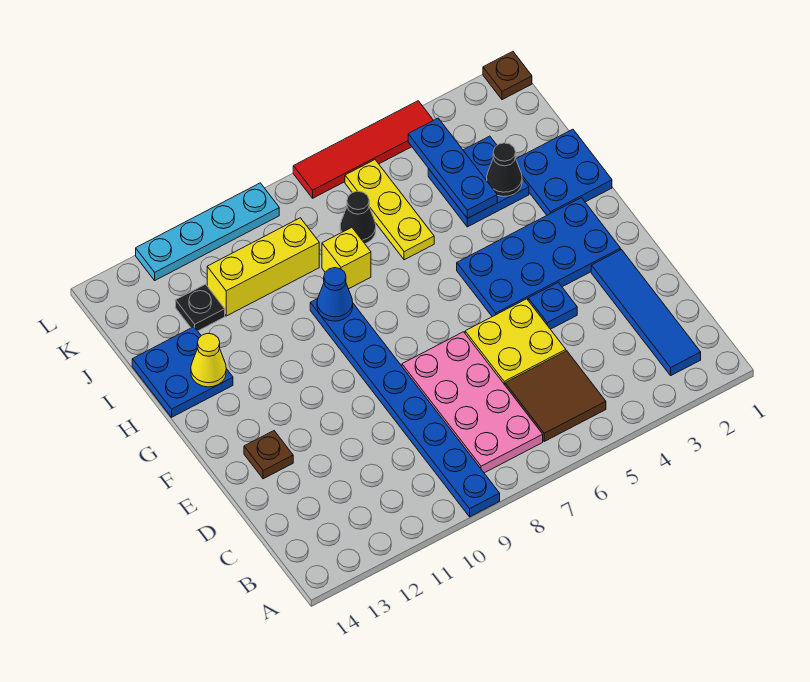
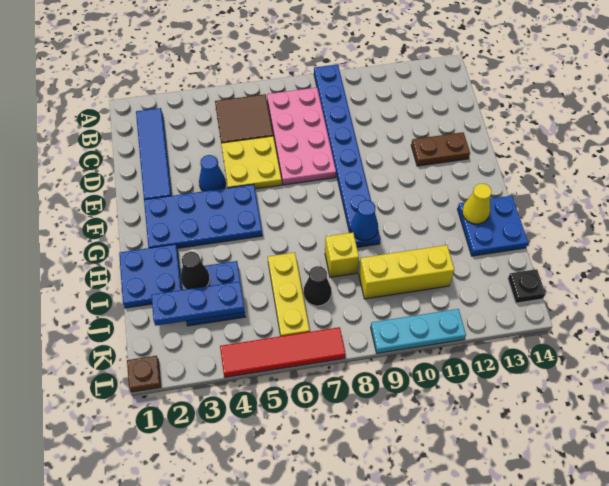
blue 1x1 plate [528,283,577,329] -> blue 1x1 cone [199,155,226,191]
brown 1x1 plate [244,431,293,479] -> brown 1x2 plate [411,132,470,166]
blue 1x3 plate [408,118,497,218] -> blue 1x3 plate turned to [151,282,245,326]
black 1x1 plate [176,284,225,331] -> black 1x1 plate moved to [508,269,545,303]
cyan 1x4 plate [136,183,279,280] -> cyan 1x3 plate [371,309,466,353]

